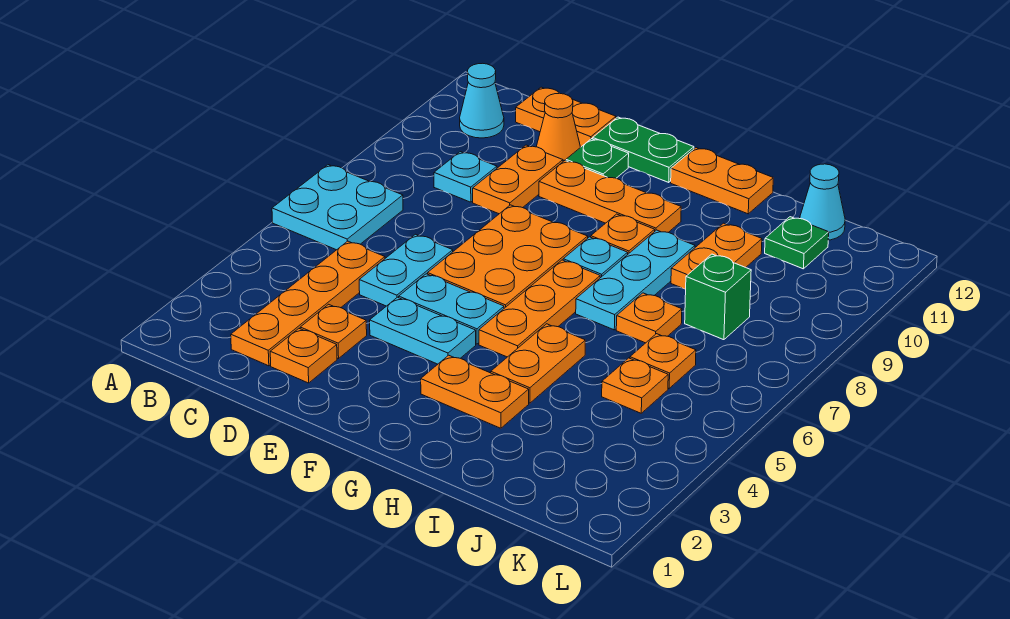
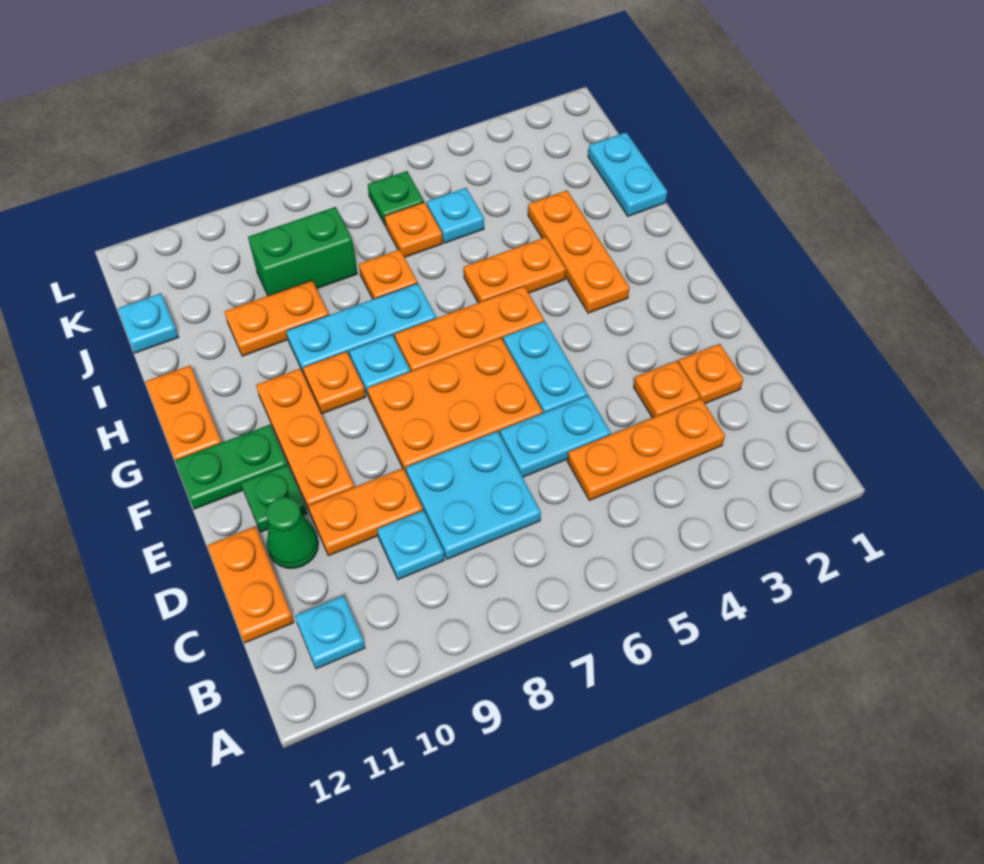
cyan 2x2 plate [272,165,403,250] -> cyan 2x2 plate moved to [406,431,541,559]
cyan 1x1 cone [460,63,504,138] -> cyan 1x1 plate [295,596,365,669]
orange 1x4 plate [231,241,385,366] -> orange 1x3 plate [567,399,725,500]
orange 1x1 cone [536,93,581,161] -> green 1x1 cone [266,497,319,568]
cyan 1x2 plate [370,297,476,364] -> cyan 1x2 plate moved to [588,132,667,216]
green 1x2 plate [593,117,694,182] -> green 1x2 plate turned to [175,425,287,509]
orange 1x2 plate [421,355,529,428] -> orange 1x3 plate [528,190,630,313]
orange 1x1 plate [602,358,668,413] -> cyan 1x1 plate [427,188,484,243]
green 1x1 brick [685,254,751,340] -> green 1x2 brick [248,207,357,296]
green 1x1 plate [765,217,829,269] -> green 1x1 plate moved to [368,171,424,226]
cyan 1x1 cone [800,164,845,240] -> cyan 1x1 plate [117,293,179,353]

